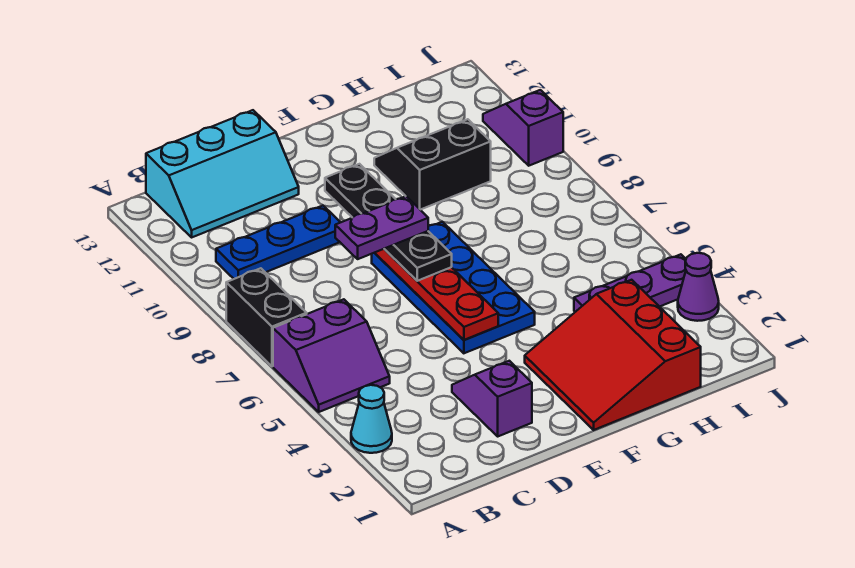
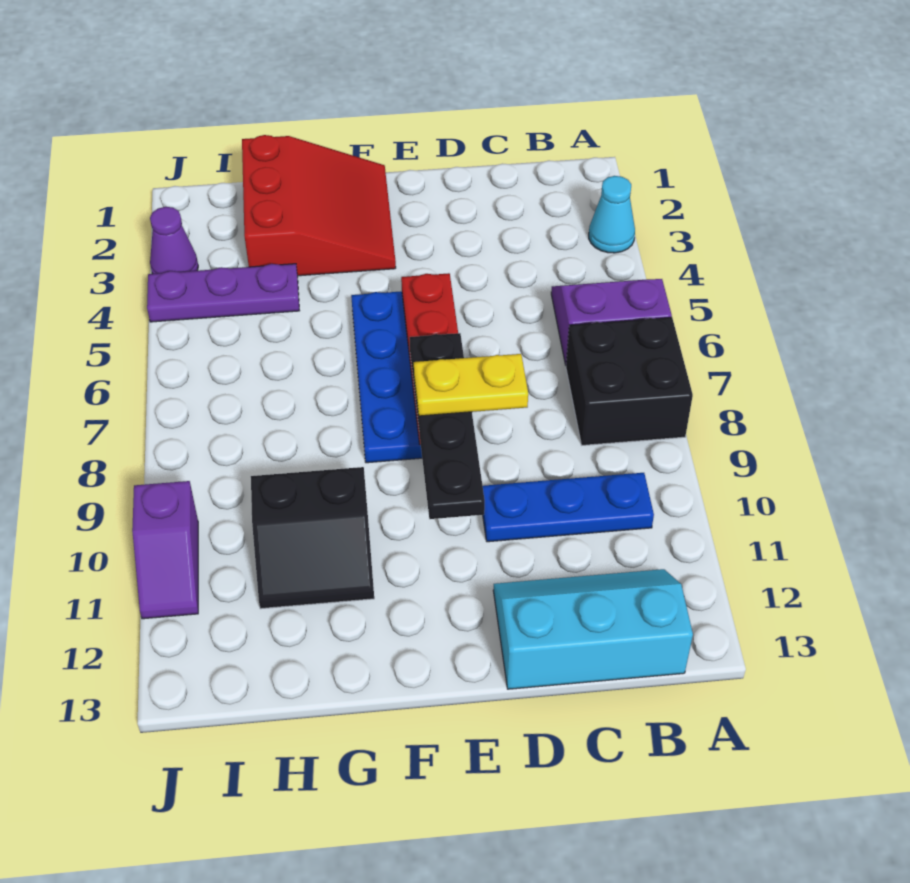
black 1x2 brick [226,268,307,366] -> black 2x2 brick [566,317,693,445]
purple 1x2 slope [452,361,532,436] -> none
purple 1x2 plate [335,196,428,259] -> yellow 1x2 plate [414,354,528,416]

